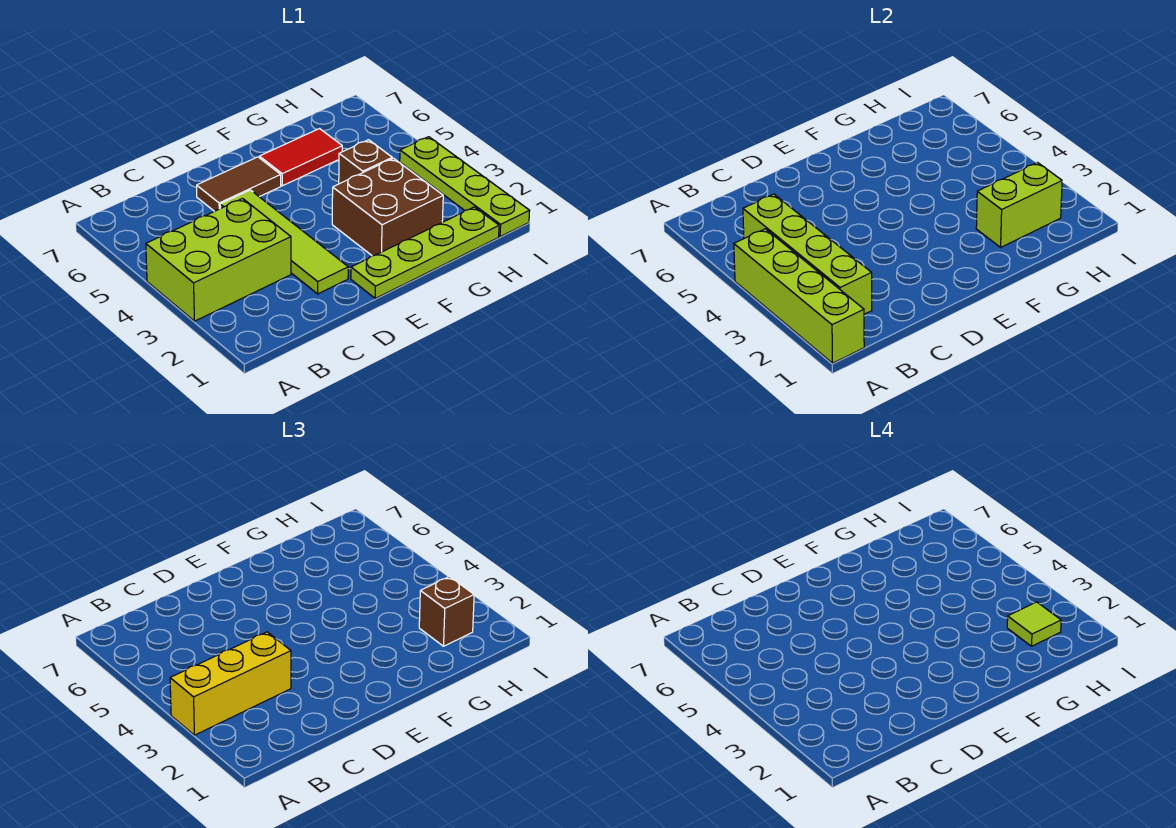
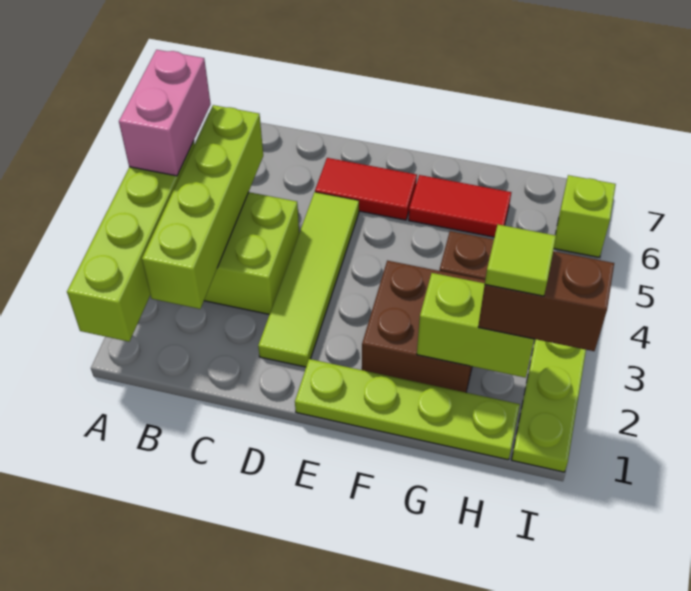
yellow 1x3 brick [170,632,291,735] -> none
none -> pink 1x2 brick [119,50,211,176]
brown 1x2 tile [197,157,281,211] -> red 1x2 tile [315,158,417,220]
brown 1x1 brick [419,577,474,646] -> brown 1x2 brick [478,251,614,351]
none -> lime 1x1 brick [554,175,616,257]

